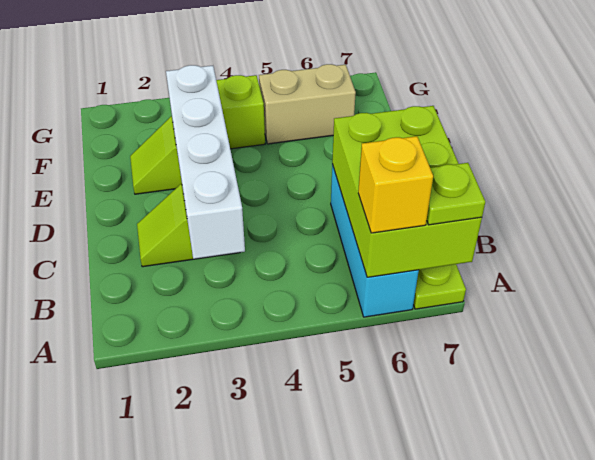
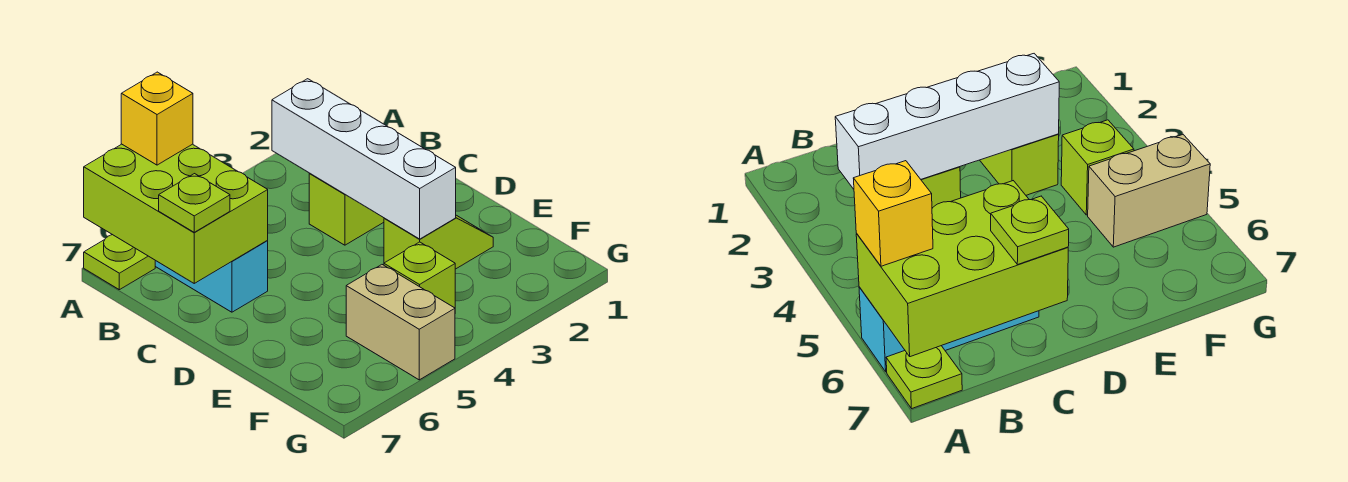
lime 1x1 plate [427,163,485,225] -> lime 1x1 plate moved to [159,174,230,232]
tan 1x2 brick [259,64,356,144] -> tan 1x2 brick turned to [346,265,455,380]

